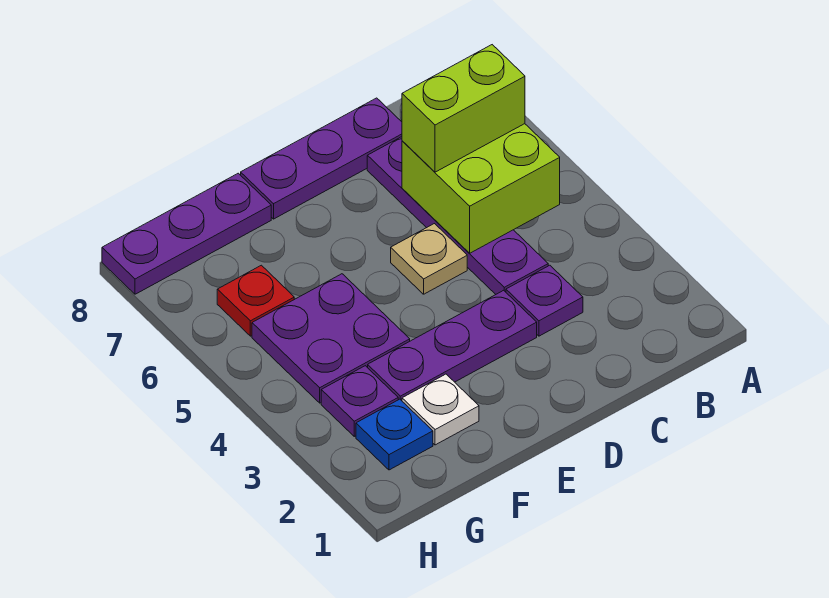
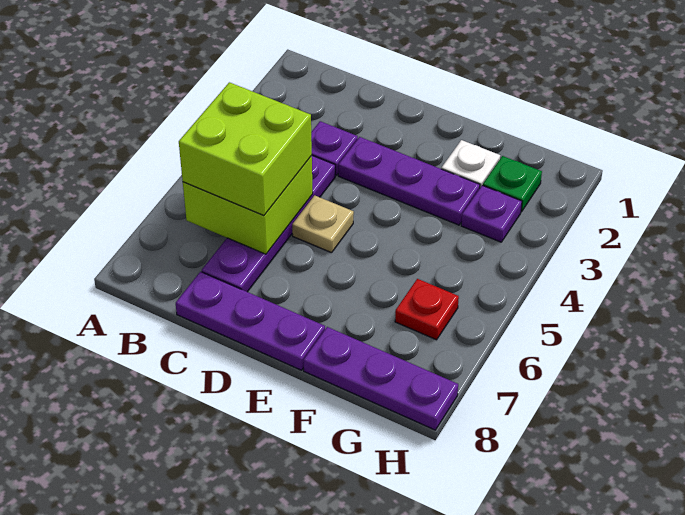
lime 1x2 brick [402,45,525,172] -> lime 2x2 brick [179,82,312,216]
purple 2x2 plate [252,274,410,403] -> none
blue 1x1 plate [356,399,433,470] -> green 1x1 plate [483,156,542,212]

